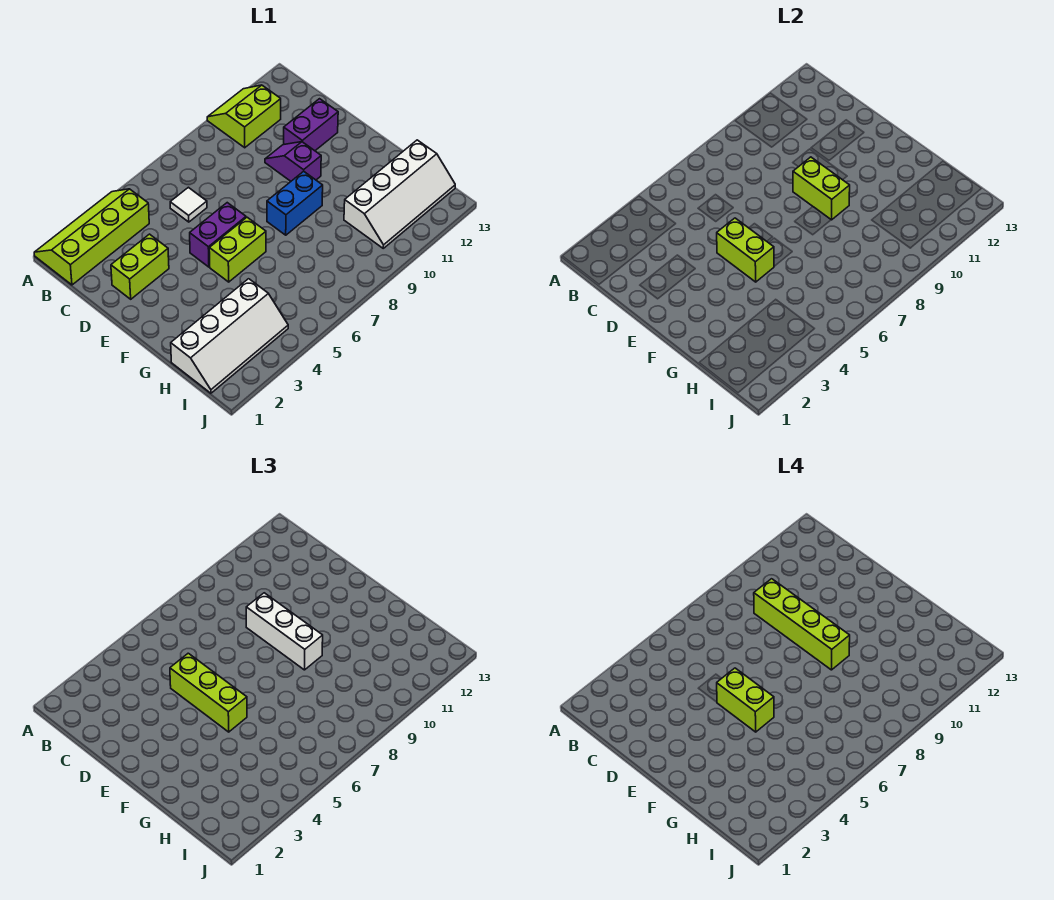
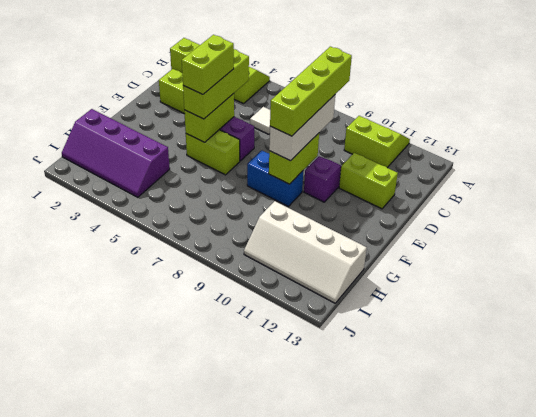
purple 1x2 brick [284,99,338,151] -> lime 1x2 brick [339,153,398,209]
white 2x4 slope [171,279,288,393] -> purple 2x4 slope [62,109,170,197]

